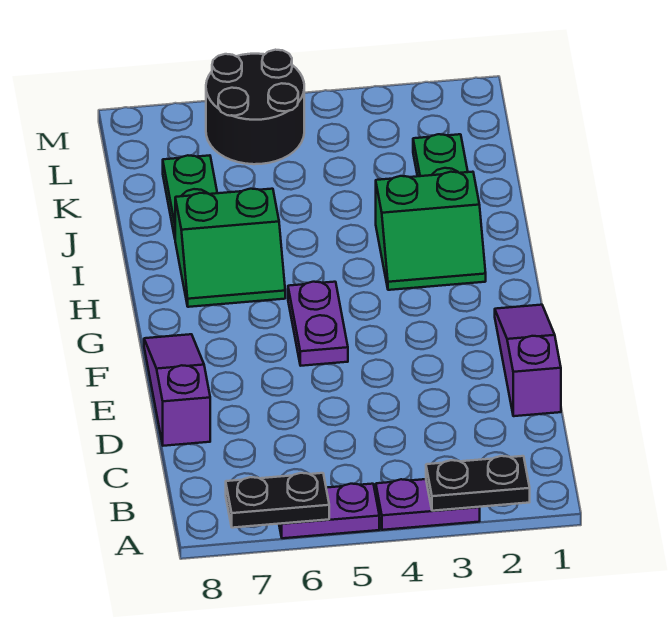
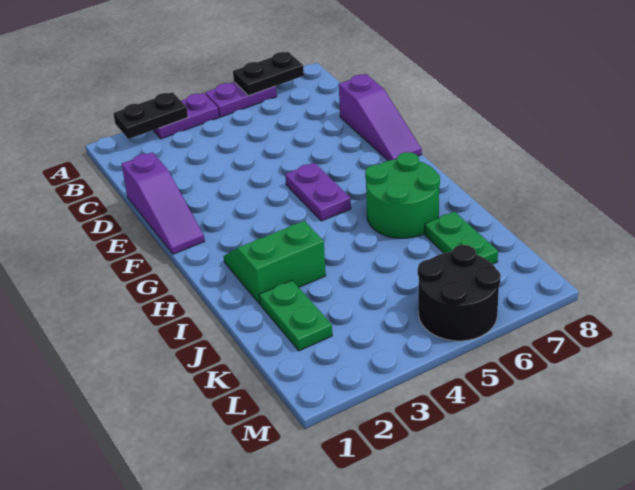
green 2x2 slope [175,189,285,307] -> green 2x2 round brick [365,152,440,238]

